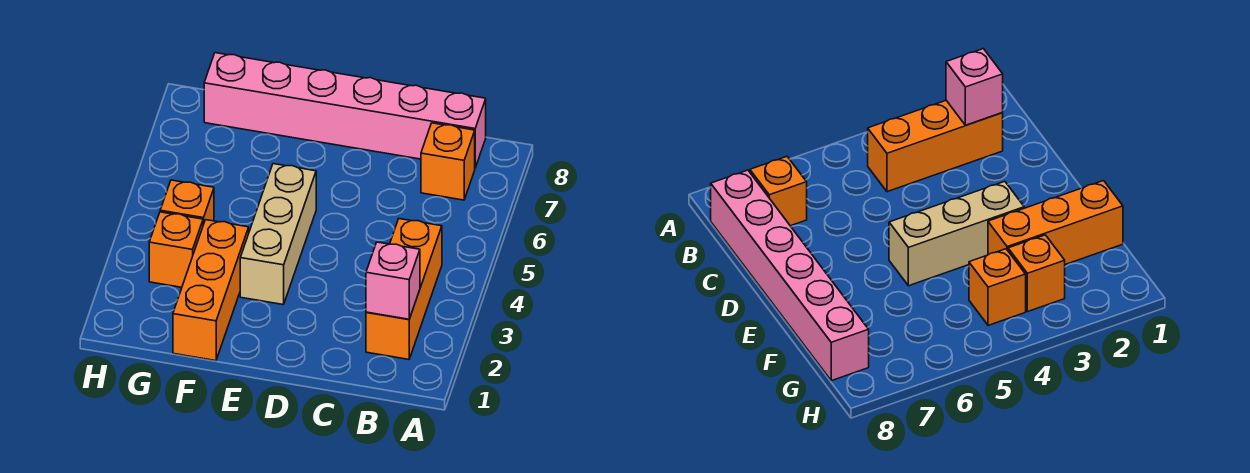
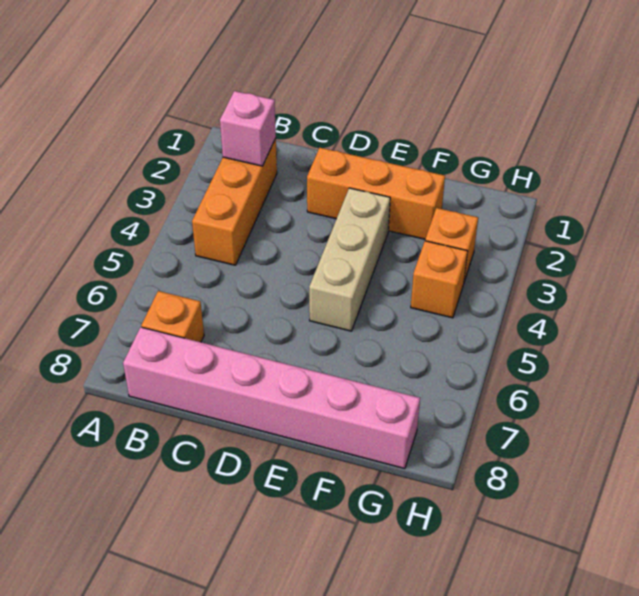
orange 1x3 brick [173,220,249,361] -> orange 1x3 brick turned to [307,148,445,239]

